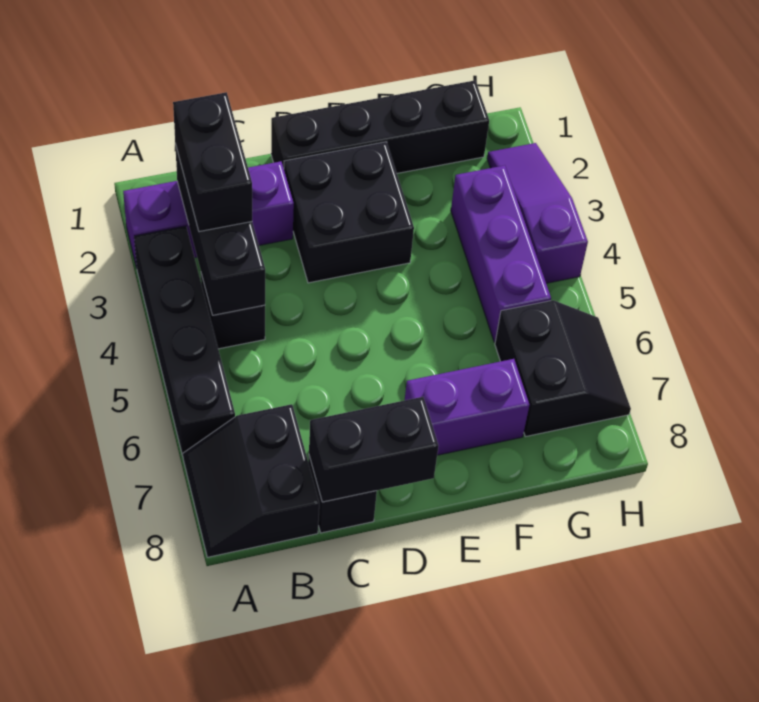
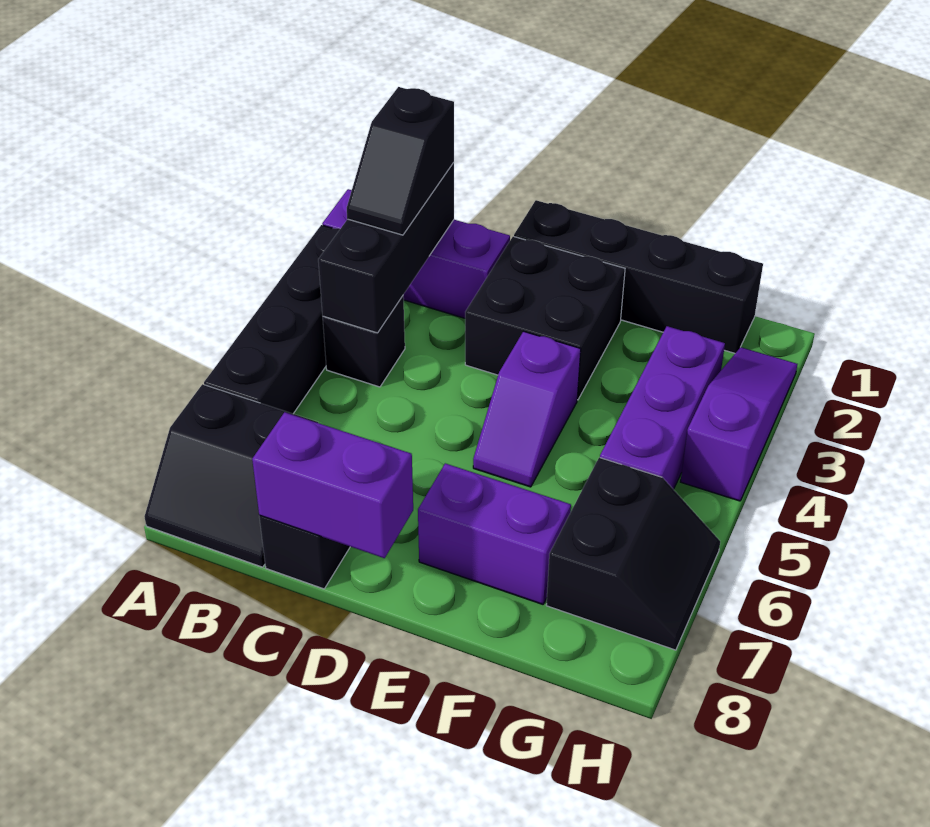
black 2x2 slope [183,404,319,557] -> black 2x2 slope turned to [145,384,318,567]
black 1x2 brick [173,92,252,232] -> black 1x2 slope [347,87,454,235]
black 1x2 brick [309,397,438,502] -> purple 1x2 brick [252,412,413,558]
none -> purple 1x2 slope [473,331,581,487]

